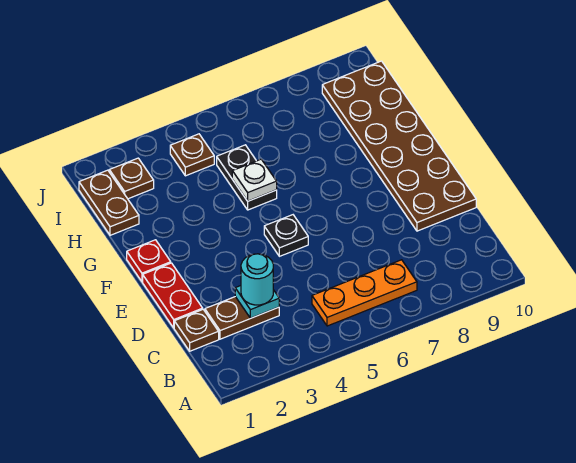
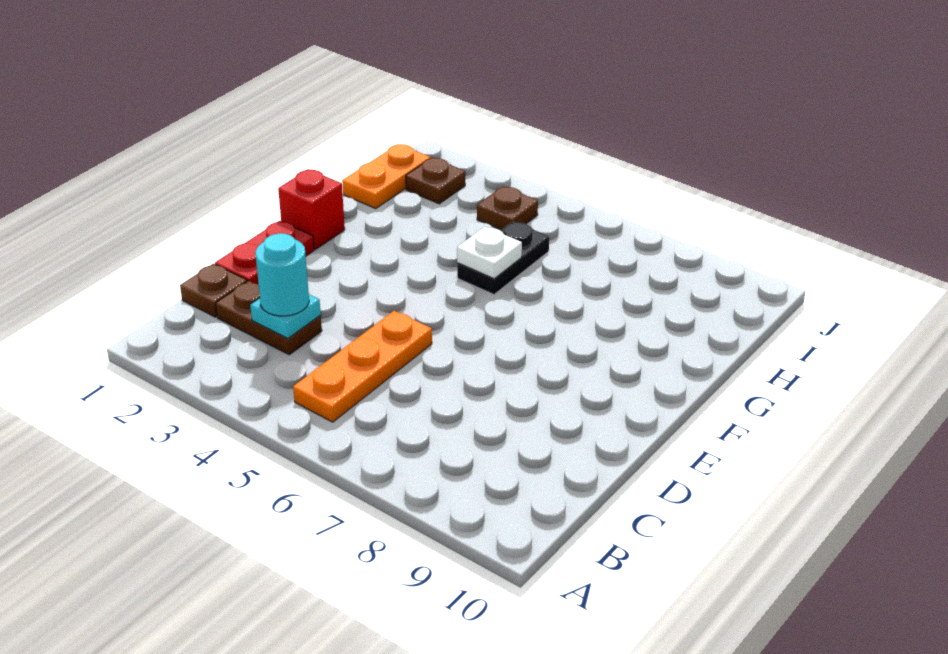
orange 1x3 plate [312,260,417,326] -> orange 1x3 plate turned to [293,311,432,422]
brown 2x6 plate [322,61,476,231] -> none
black 1x1 plate [264,215,308,256] -> none
red 1x1 plate [127,240,171,282] -> red 1x1 brick [278,169,345,250]
brown 1x2 plate [79,170,139,235] -> orange 1x2 plate [342,144,430,209]

